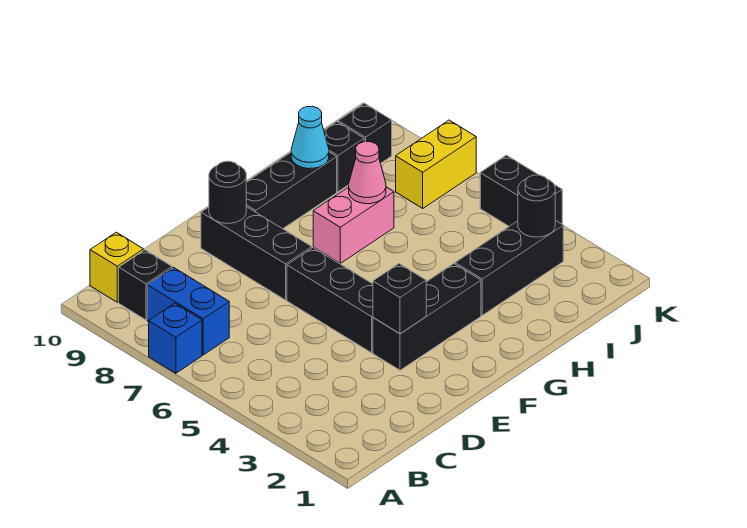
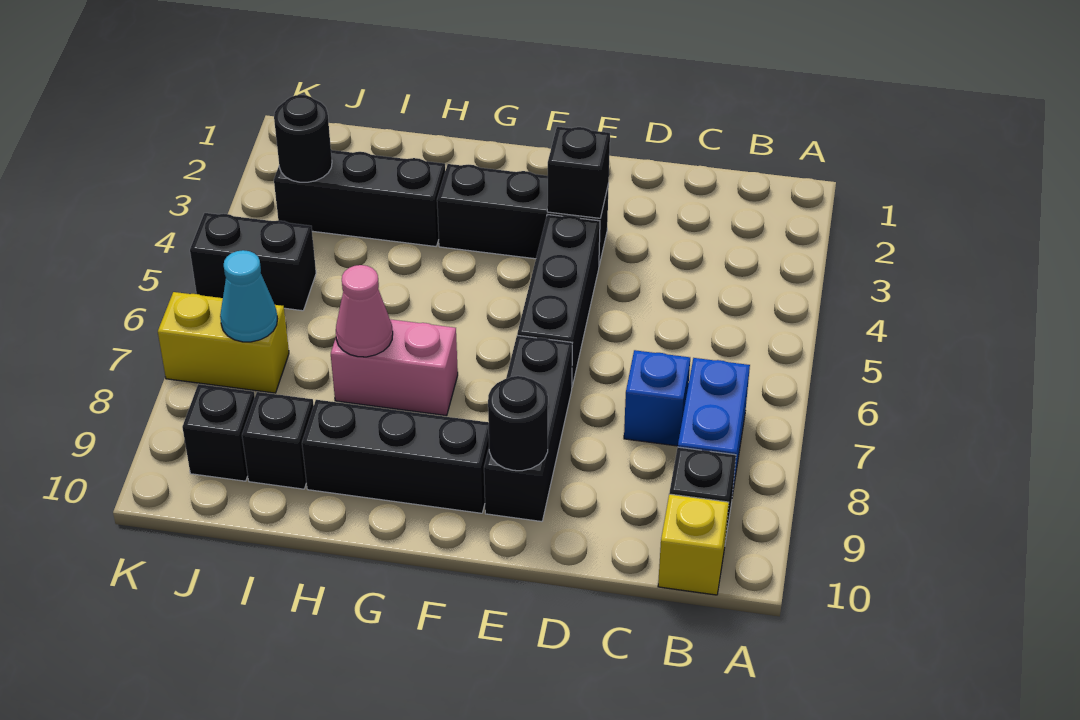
blue 1x1 brick [149,303,202,373] -> blue 1x1 brick moved to [624,350,690,446]
cyan 1x1 cone [291,106,329,169] -> cyan 1x1 cone moved to [220,250,277,342]
black 1x2 brick [480,155,562,226] -> black 1x2 brick turned to [190,213,316,311]

